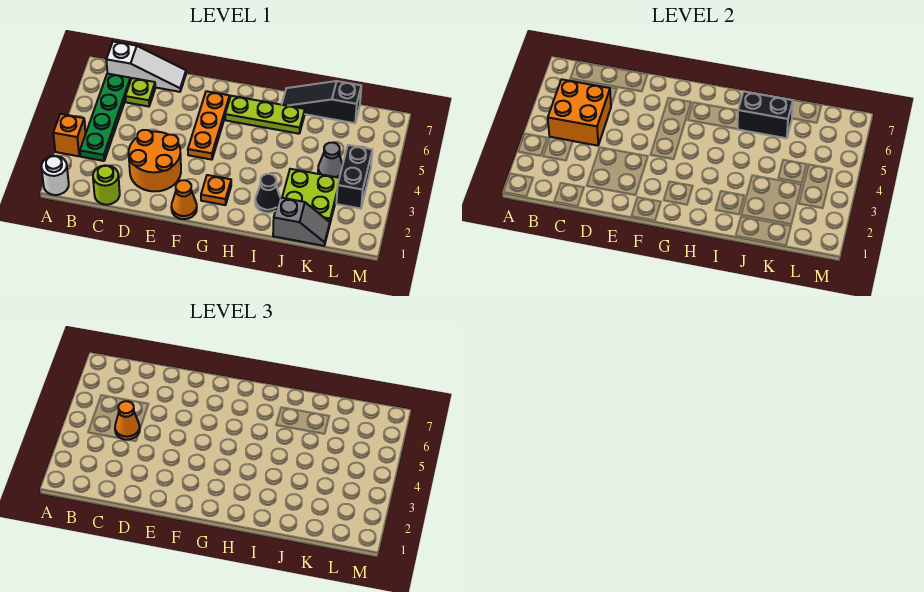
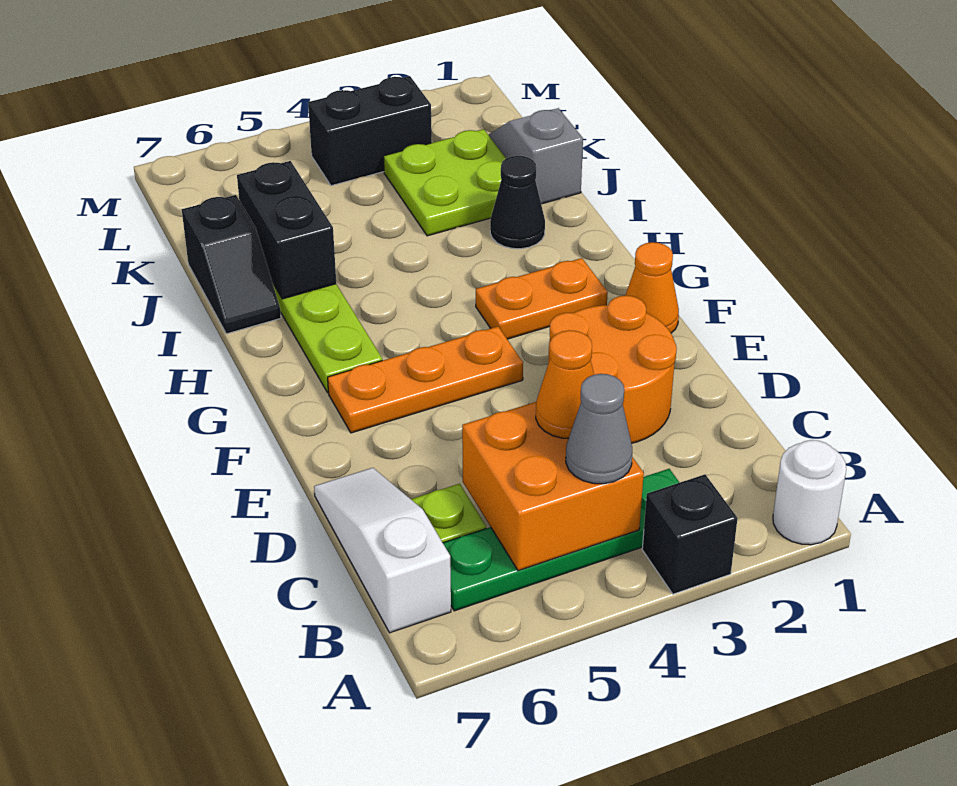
orange 1x1 brick [53,114,86,156] -> black 1x1 brick [642,474,738,594]
lime 1x1 round brick [93,165,120,205] -> none
orange 1x1 plate [201,175,231,205] -> orange 1x2 plate [476,258,608,339]
black 1x3 slope [282,81,361,123] -> black 1x2 slope [182,195,281,334]
grey 1x1 cone [318,143,343,178] -> grey 1x1 cone moved to [566,374,632,484]

